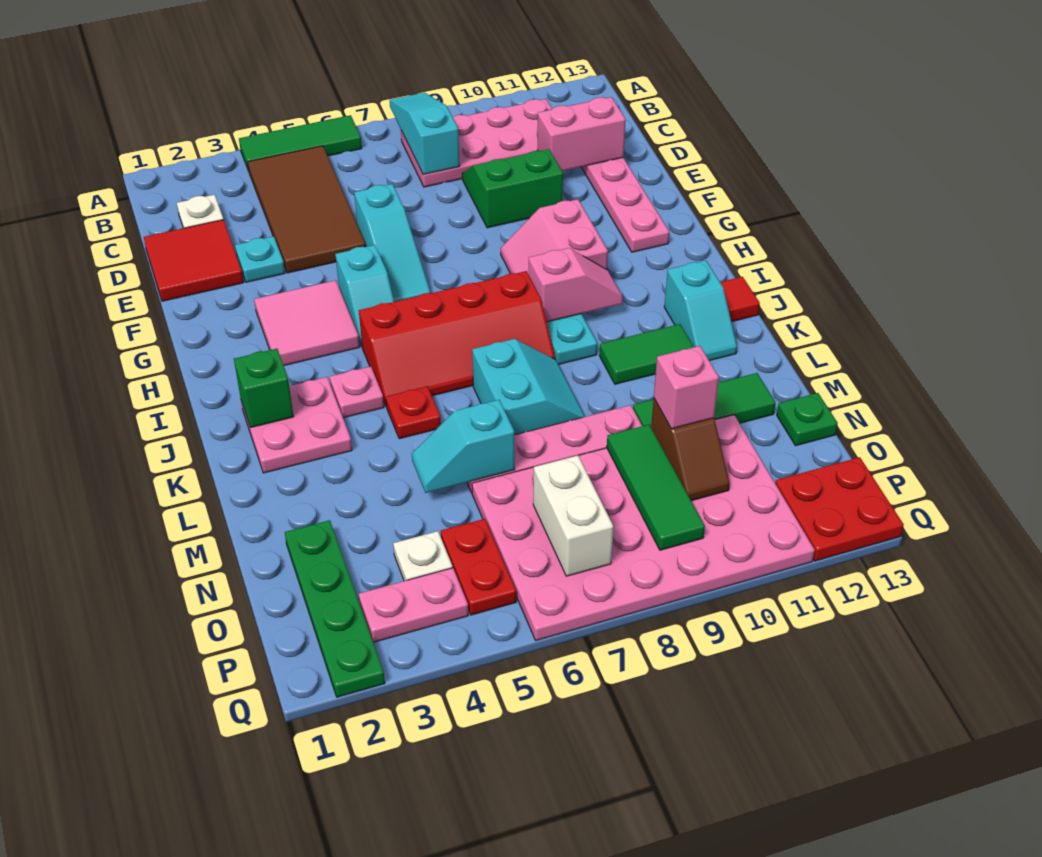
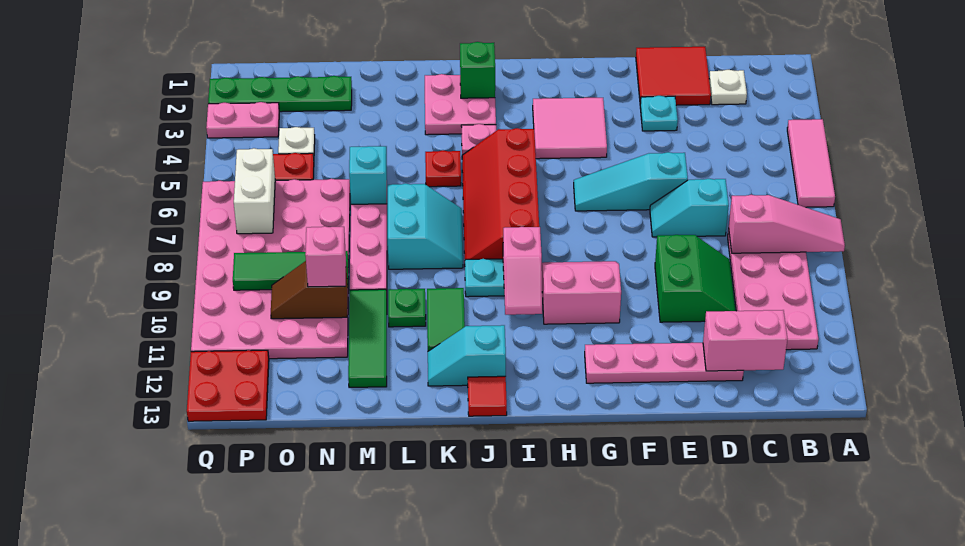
green 1x3 tile [239,115,362,171] -> pink 1x3 tile [787,119,835,207]
cyan 1x3 slope [389,93,460,174] -> pink 1x3 slope [729,195,845,253]
brown 2x4 tile [248,146,366,273] -> none
pink 1x2 brick [538,97,626,171] -> pink 1x2 brick turned to [703,310,788,371]
cyan 1x2 slope [335,245,394,346] -> cyan 1x2 slope moved to [650,179,729,237]
cyan 2x2 slope [472,339,585,435] -> cyan 2x2 slope turned to [388,184,463,269]
green 1x1 plate [777,393,838,446] -> green 1x1 plate moved to [388,289,426,327]
white 1x2 brick [533,456,613,576] -> white 1x2 brick turned to [234,148,275,234]
pink 1x2 plate [359,568,468,642] -> pink 1x2 plate turned to [206,102,279,138]

